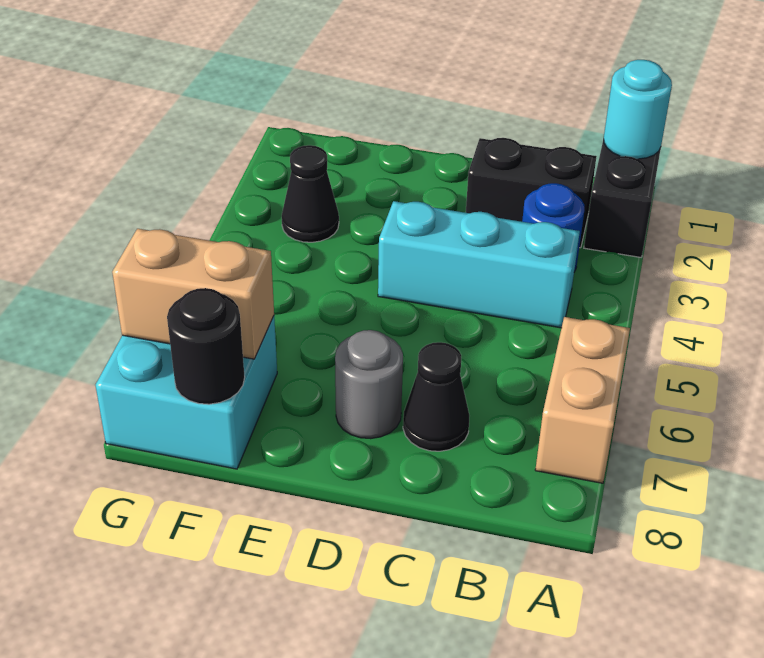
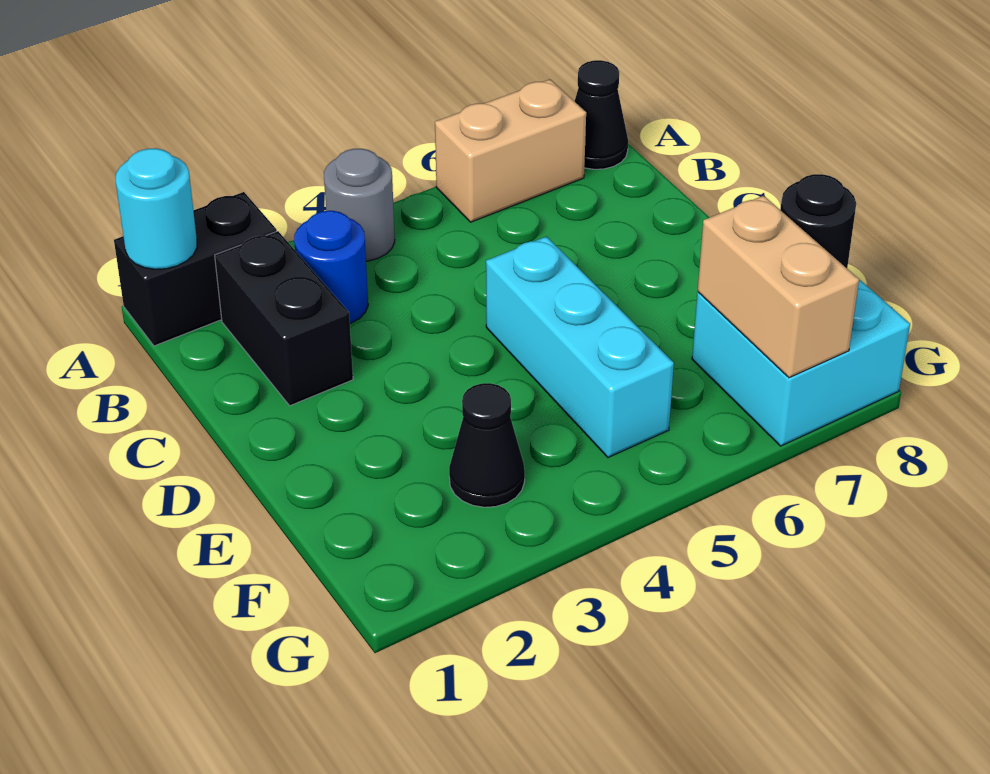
cyan 1x3 brick [378,201,580,328] -> cyan 1x3 brick moved to [486,236,674,458]
black 1x1 cone [403,342,469,451] -> black 1x1 cone moved to [575,60,628,169]
grey 1x1 round brick [335,330,403,439] -> grey 1x1 round brick moved to [324,149,395,261]

